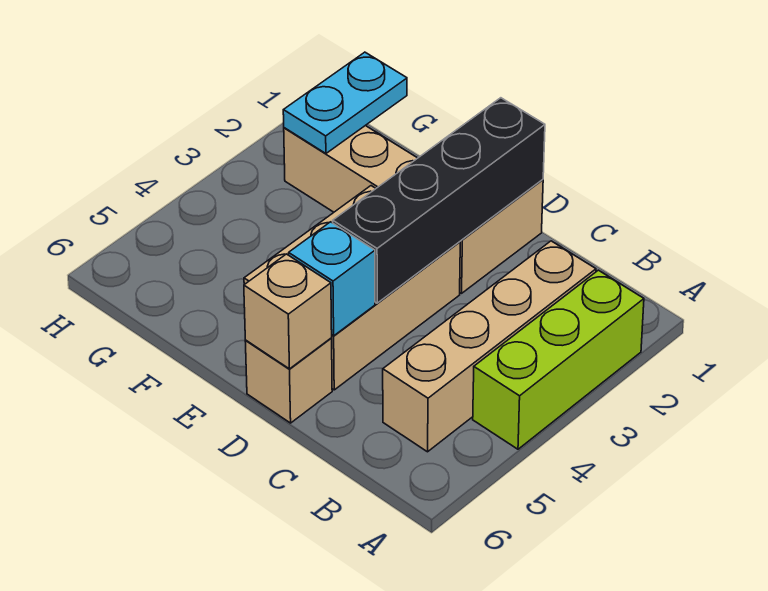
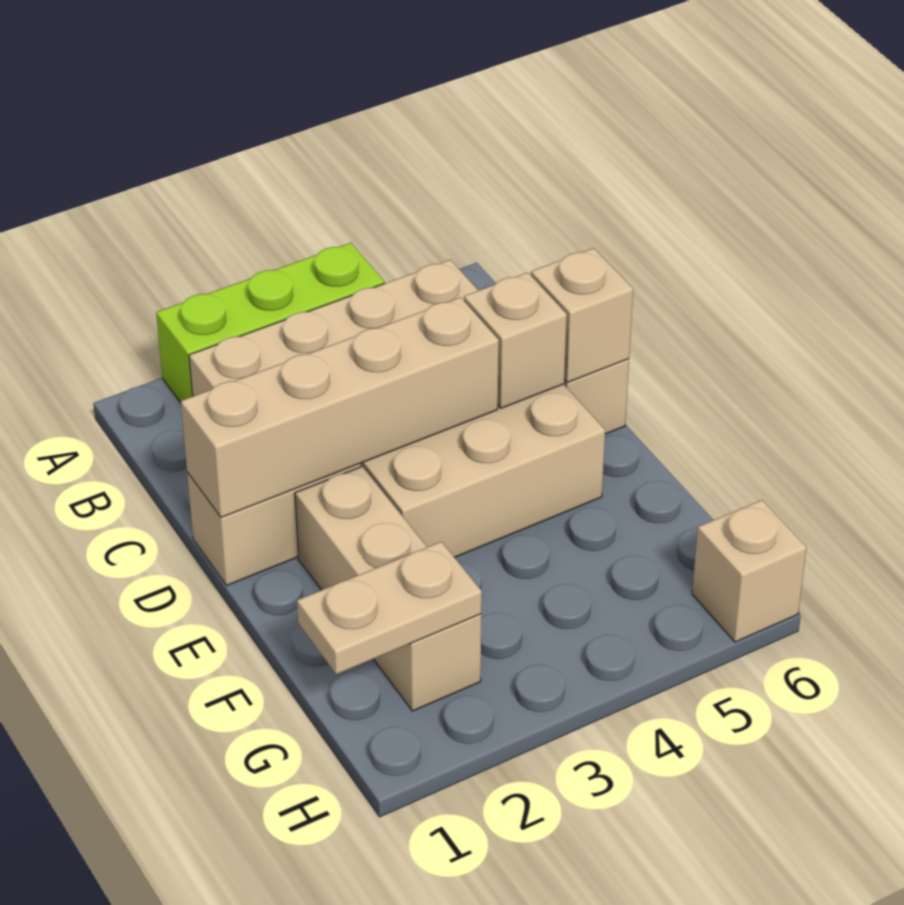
black 1x4 brick [333,98,545,303] -> tan 1x4 brick [181,297,499,518]
cyan 1x1 brick [289,222,375,336] -> tan 1x1 brick [464,272,567,408]
cyan 1x2 plate [283,52,407,153] -> tan 1x2 plate [297,542,482,674]
none -> tan 1x1 brick [692,500,807,642]

